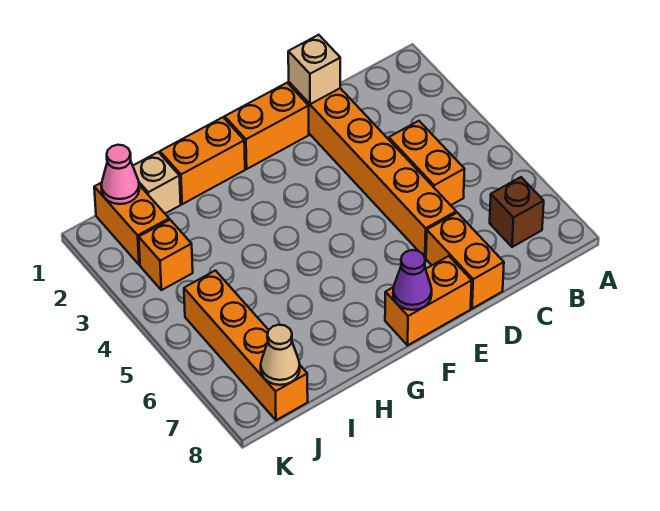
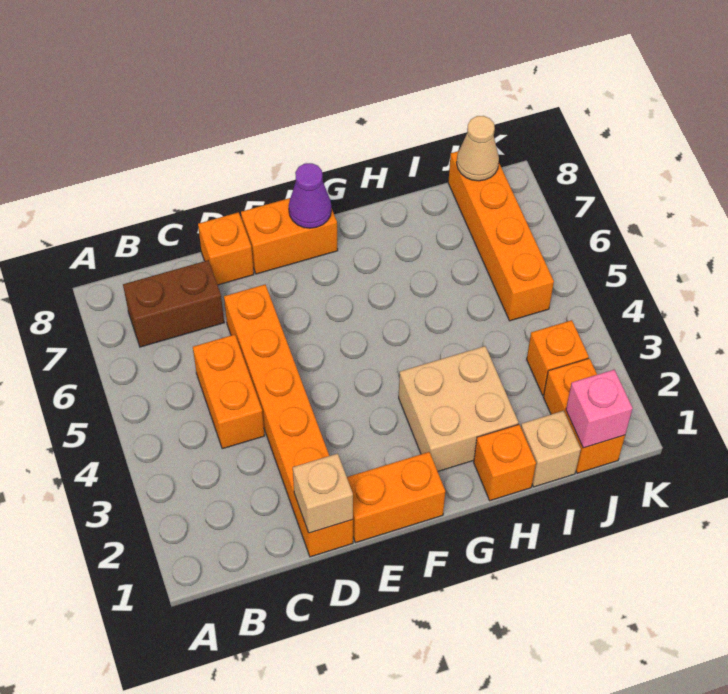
brown 1x1 brick [490,177,544,247] -> brown 1x2 brick [123,260,224,347]
orange 1x2 brick [426,213,504,309] -> orange 1x1 brick [198,212,254,285]
orange 1x2 brick [160,117,245,204] -> orange 1x1 brick [474,424,536,501]
none -> tan 2x2 brick [399,346,518,471]
pink 1x1 cone [101,145,139,204] -> pink 1x1 brick [566,370,633,448]

